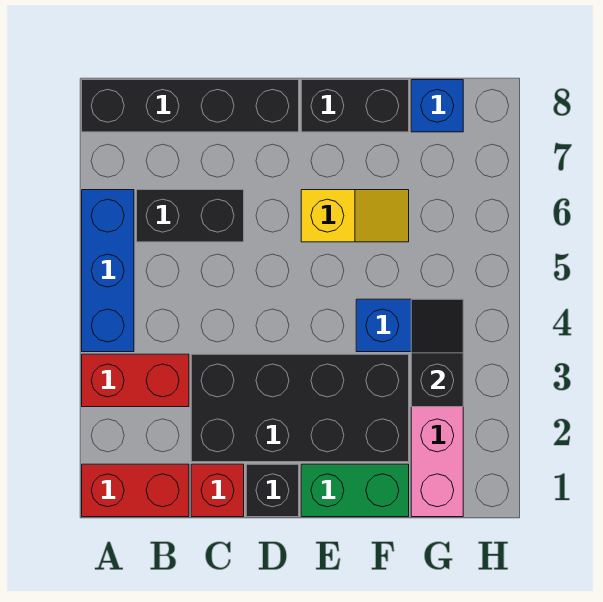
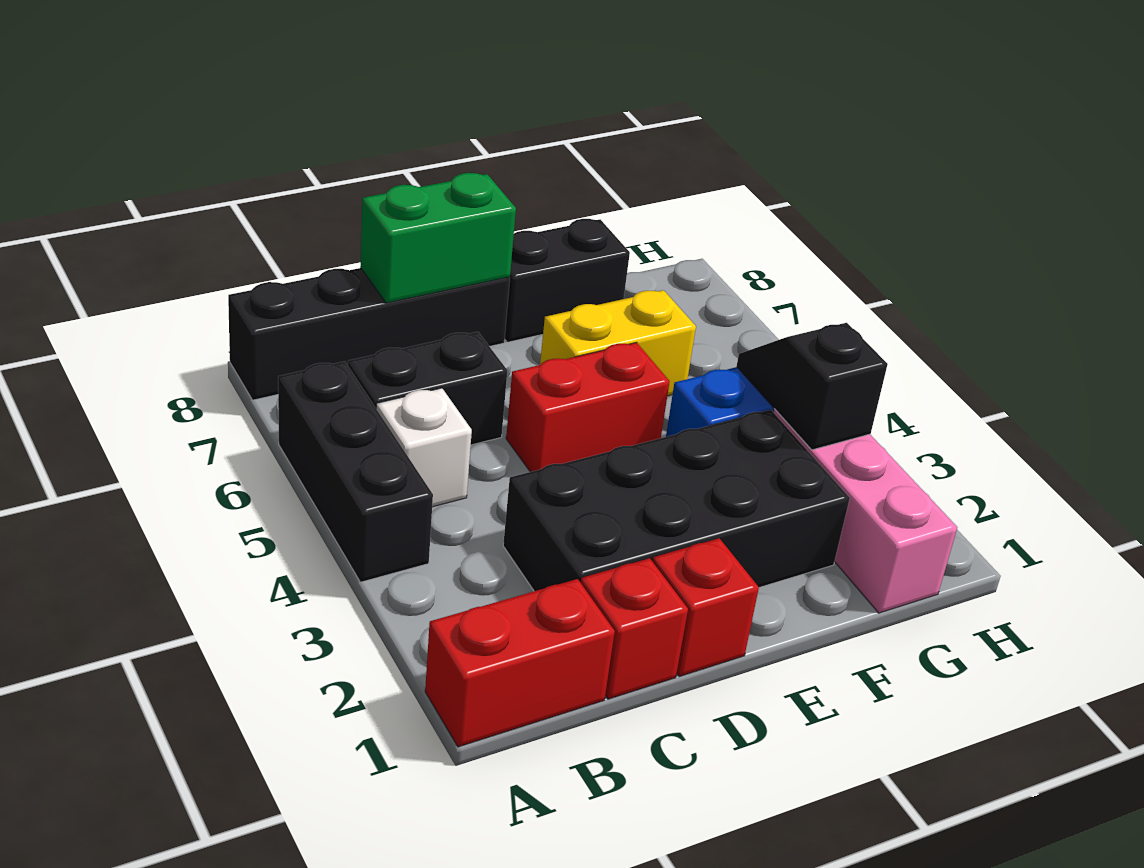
red 1x2 brick [82,354,189,407] -> red 1x2 brick moved to [506,342,670,472]
blue 1x3 brick [82,190,134,352] -> black 1x3 brick [278,361,433,582]
none -> white 1x1 brick [376,388,472,507]
black 1x1 brick [246,464,299,517] -> red 1x1 brick [653,538,759,677]
green 1x2 brick [301,464,409,517] -> green 1x2 brick moved to [360,173,516,303]
yellow 1x2 slope [301,190,409,242] -> yellow 1x2 brick [540,290,696,396]
blue 1x1 brick [411,80,463,132] -> none

